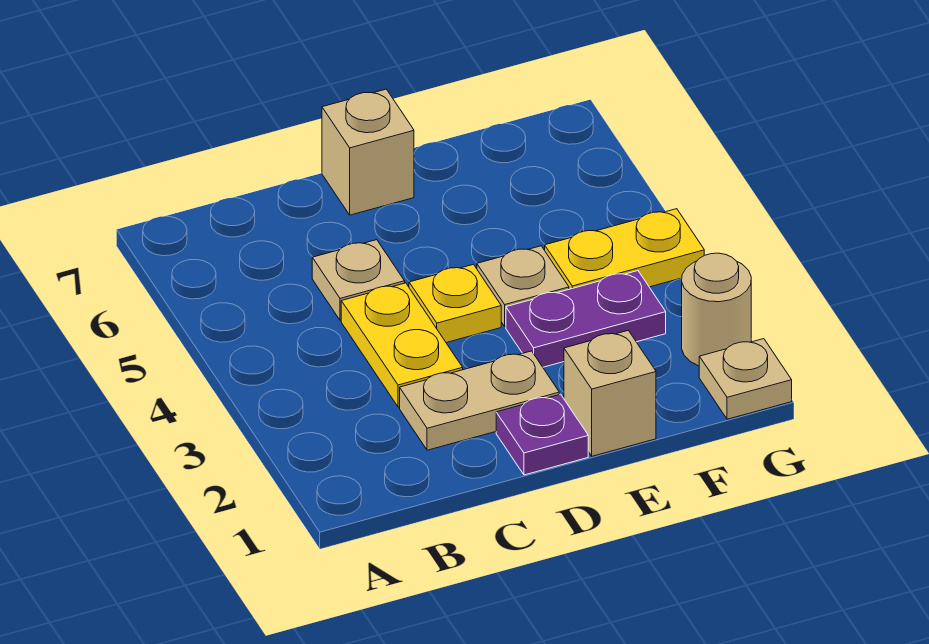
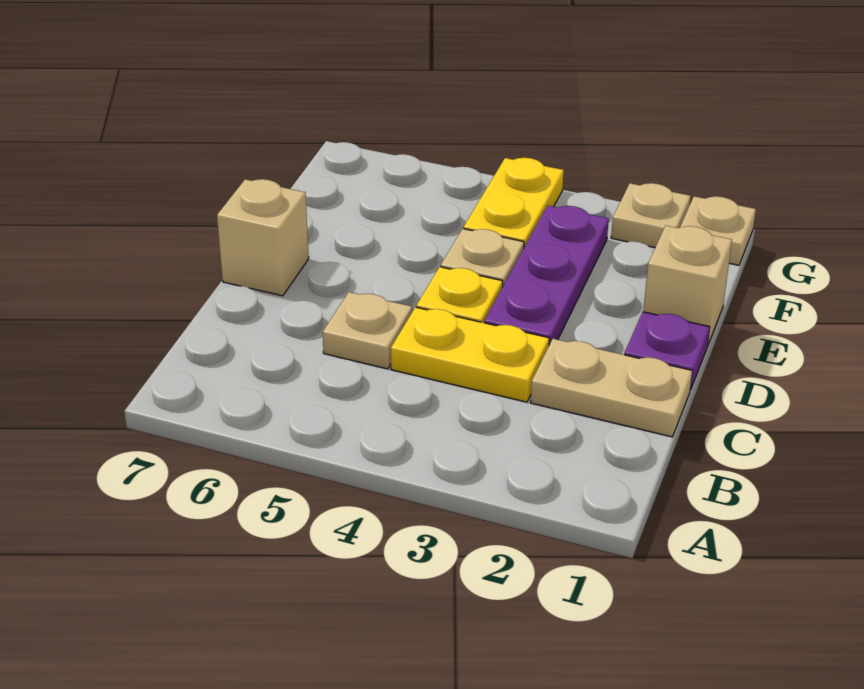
tan 1x2 plate [400,351,559,450] -> tan 1x2 plate turned to [531,339,692,437]
purple 1x2 plate [506,271,666,367] -> purple 1x3 plate [484,206,609,345]
tan 1x1 round brick [682,253,751,366] -> tan 1x1 plate [611,183,690,248]

